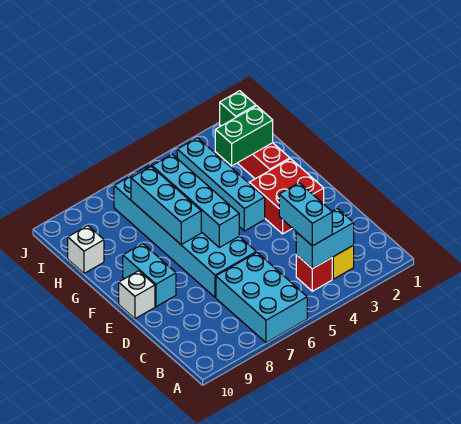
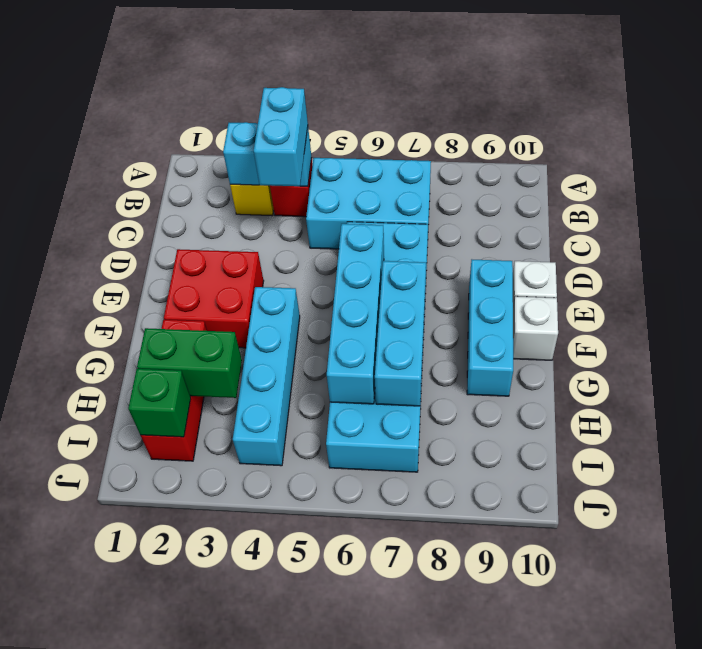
cyan 2x3 brick [216,252,307,343] -> cyan 2x3 brick turned to [306,158,431,249]
cyan 1x2 brick [123,244,176,307] -> cyan 1x3 brick [467,260,513,396]
white 1x1 brick [68,226,104,273] -> white 1x1 brick moved to [513,296,558,360]

